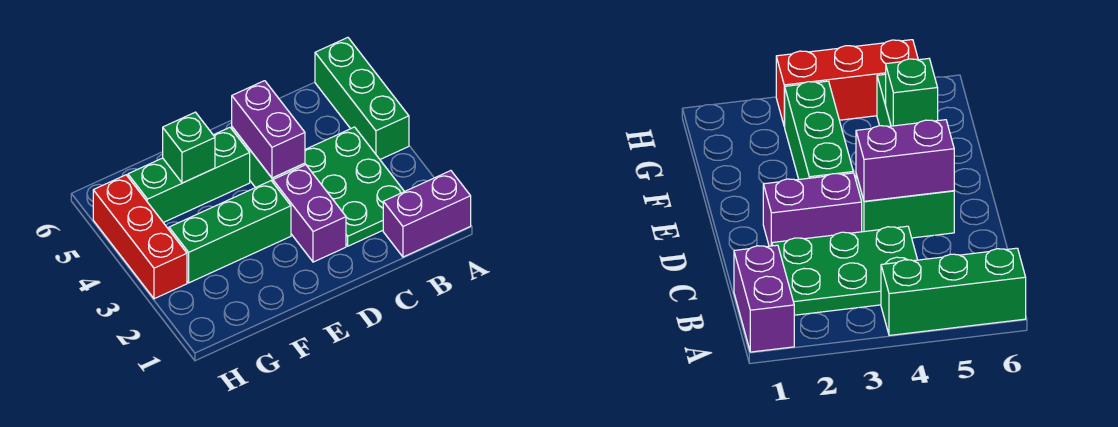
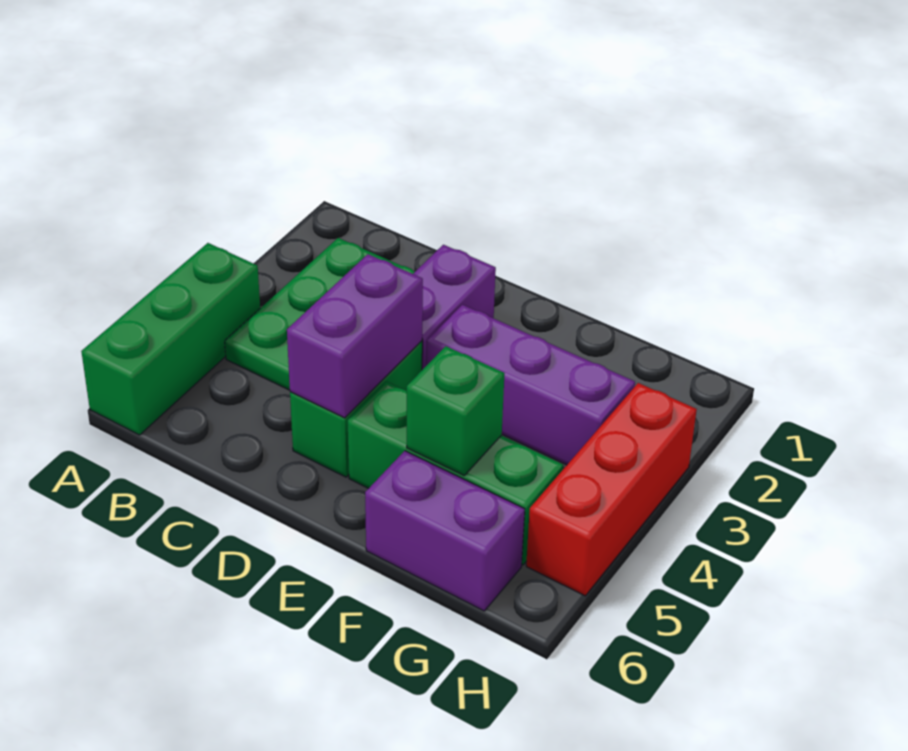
purple 1x2 brick [383,171,471,257] -> purple 1x2 brick moved to [365,451,525,611]
green 1x3 brick [169,181,291,283] -> purple 1x3 brick [427,305,635,465]

